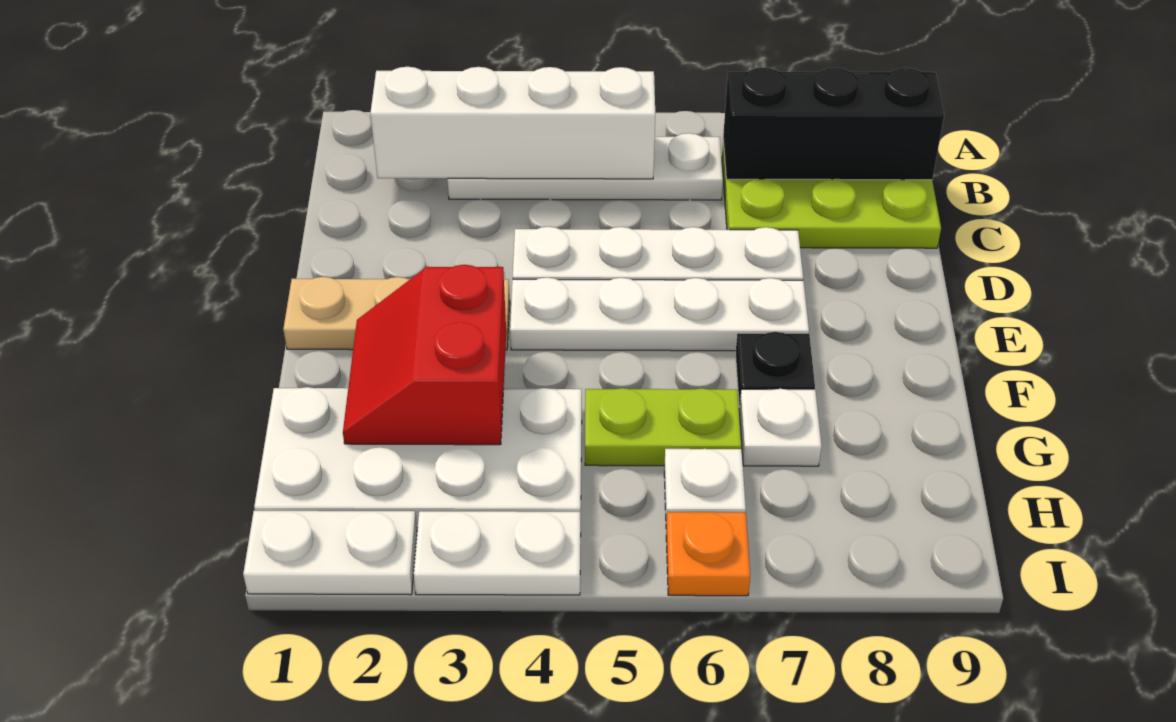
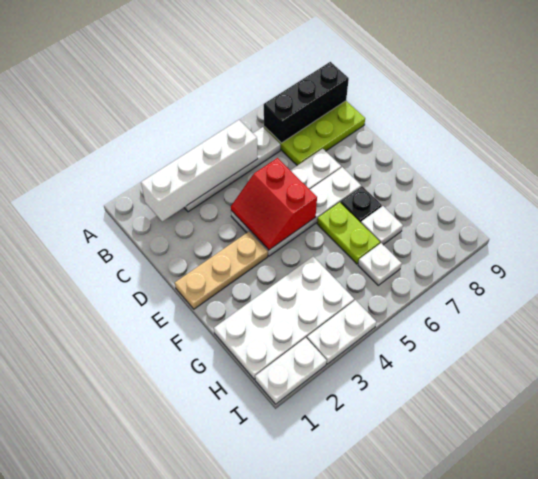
red 2x2 slope [343,265,506,445] -> red 2x2 slope moved to [231,158,317,250]
lime 1x2 plate [585,388,741,466] -> lime 1x2 plate turned to [317,202,380,264]
orange 1x1 plate [666,512,750,596] -> none

